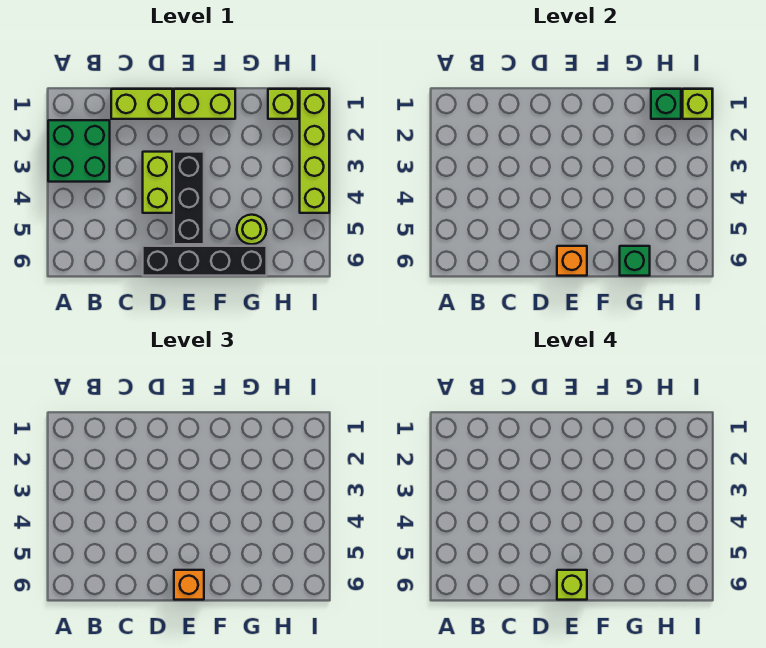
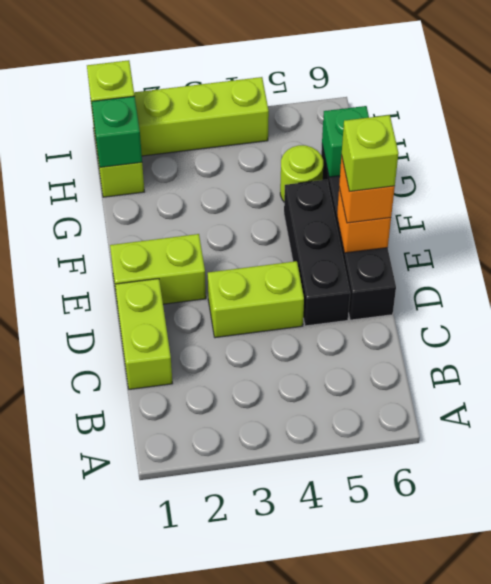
green 2x2 brick [48,120,110,182] -> none
lime 1x2 brick [174,89,235,119] -> lime 1x2 brick turned to [110,234,206,304]
black 1x3 brick [174,152,204,244] -> black 1x3 brick turned to [284,180,350,326]

